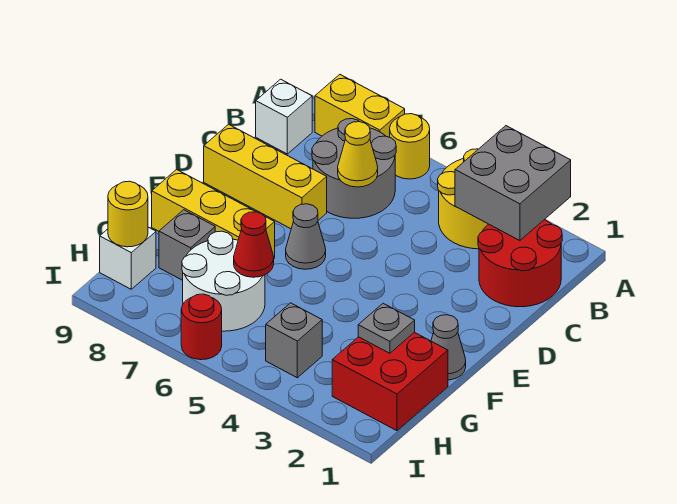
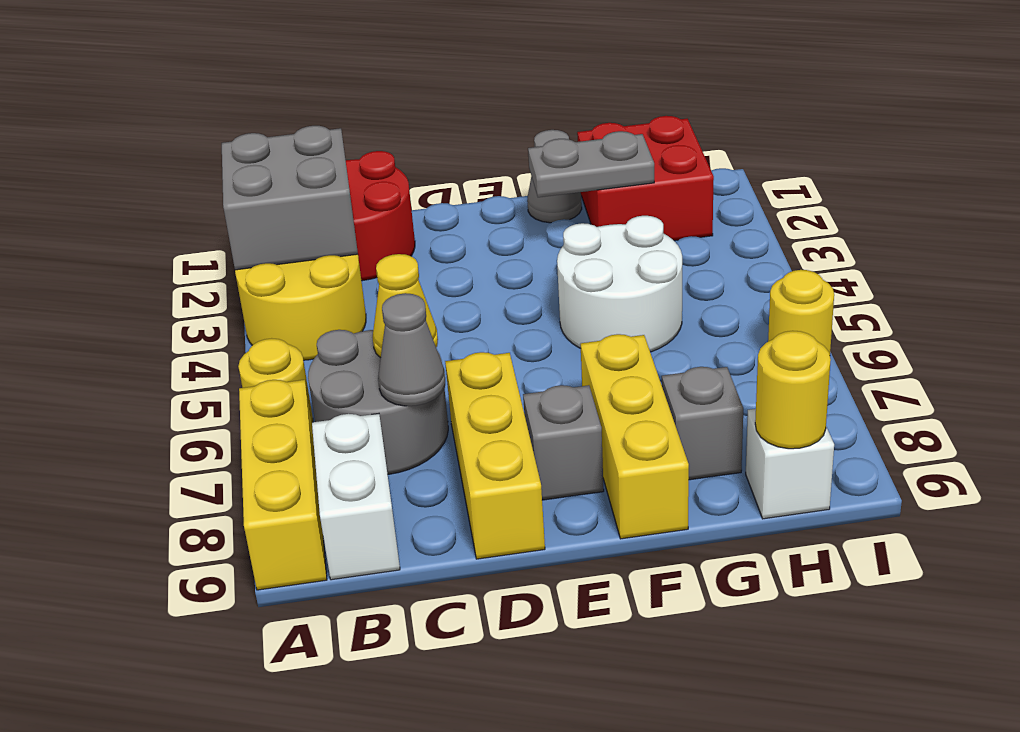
yellow 1x2 brick [315,75,405,137] -> yellow 1x3 brick [239,380,327,590]
white 1x1 brick [256,79,312,154] -> white 1x2 brick [312,414,400,580]
grey 1x1 cone [286,204,326,269] -> grey 1x1 cone moved to [378,293,445,406]
grey 1x1 plate [358,303,415,353] -> grey 1x2 plate [528,131,654,197]
white 2x2 round brick [182,231,265,331] -> white 2x2 round brick moved to [557,216,682,352]
red 1x1 cone [234,212,274,277] -> none
grey 1x1 brick [266,303,322,378] -> grey 1x1 brick moved to [523,385,604,500]
red 1x1 round brick [181,294,222,360] -> yellow 1x1 round brick [768,270,834,354]

